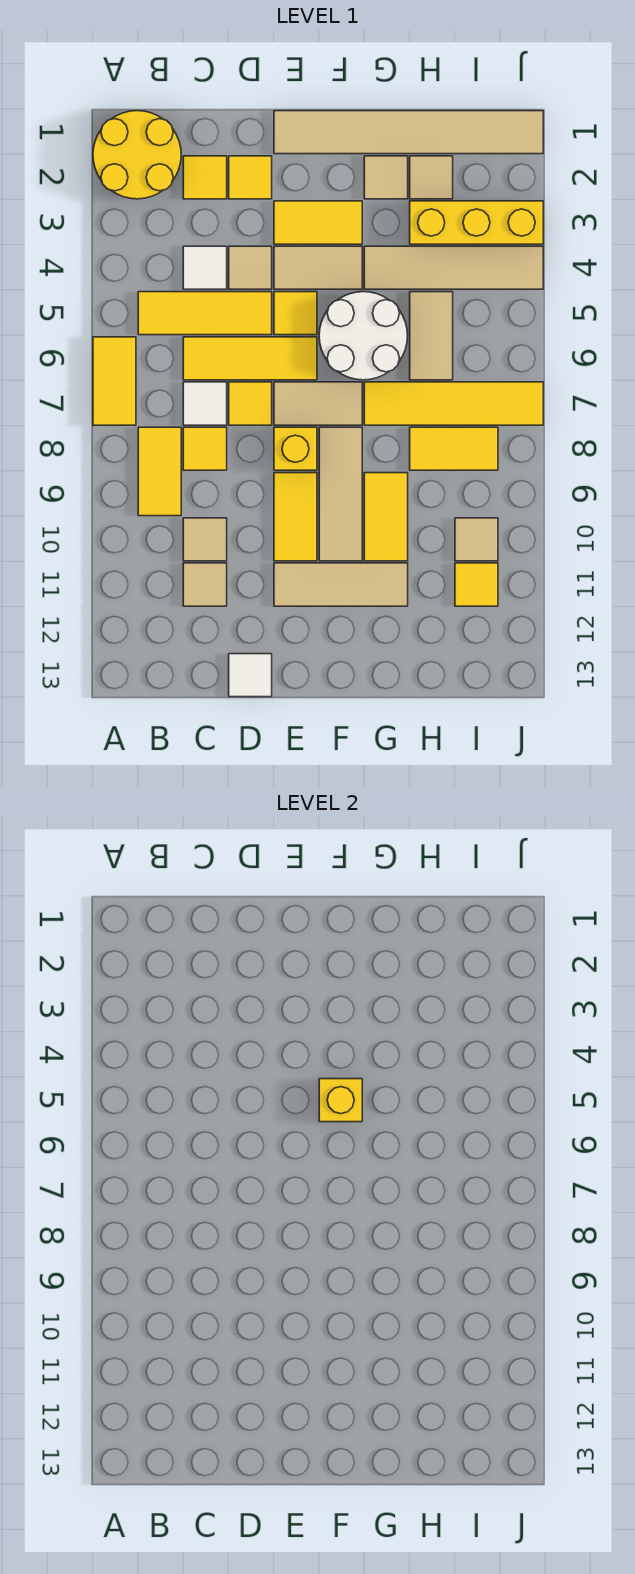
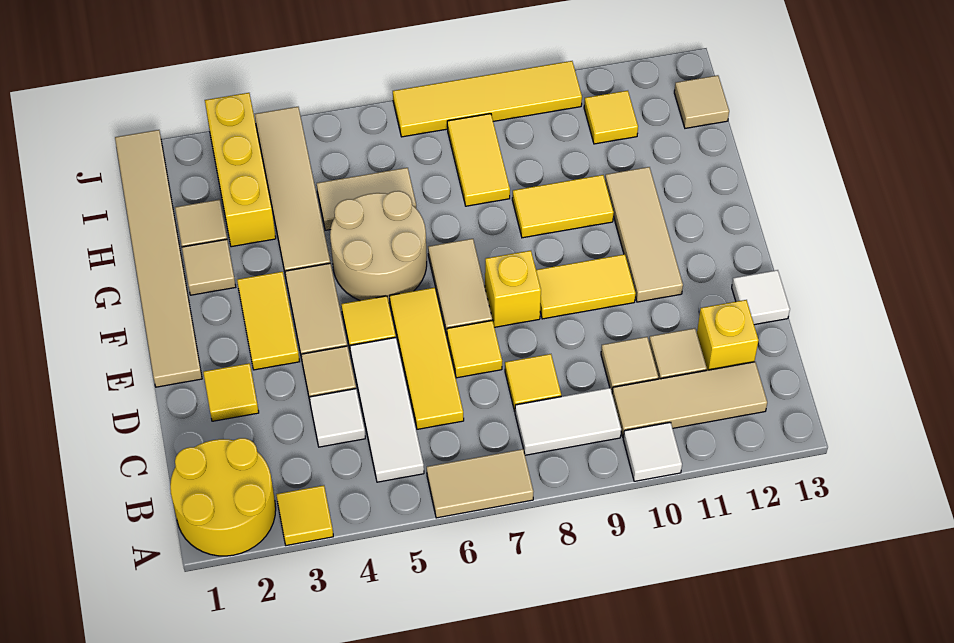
yellow 1x2 tile [93,337,136,425] -> tan 1x2 tile [427,449,534,518]
yellow 1x3 tile [138,292,272,335] -> white 1x3 tile [350,338,424,482]
yellow 1x2 tile [138,427,181,516] -> white 1x2 tile [515,388,621,455]
yellow 1x1 tile [183,156,227,199] -> yellow 1x1 tile moved to [276,485,333,545]
white 1x1 tile [183,382,227,425] -> white 1x1 tile moved to [623,422,682,481]
white 2x2 round brick [319,292,408,380] -> tan 2x2 round brick [330,191,427,303]
yellow 1x1 brick [319,1079,362,1122] -> yellow 1x1 brick moved to [697,300,759,370]
tan 1x3 tile [319,427,362,561] -> tan 1x3 tile moved to [612,362,767,437]
yellow 1x4 tile [364,382,543,425] -> yellow 1x4 tile turned to [393,61,582,137]
tan 1x1 tile [455,518,498,561] -> tan 1x1 tile moved to [674,75,729,128]

